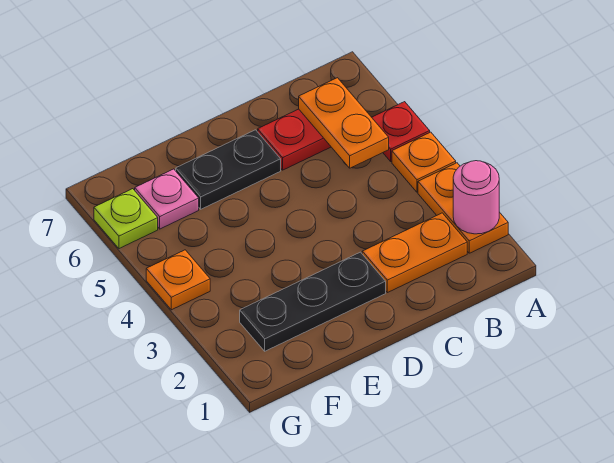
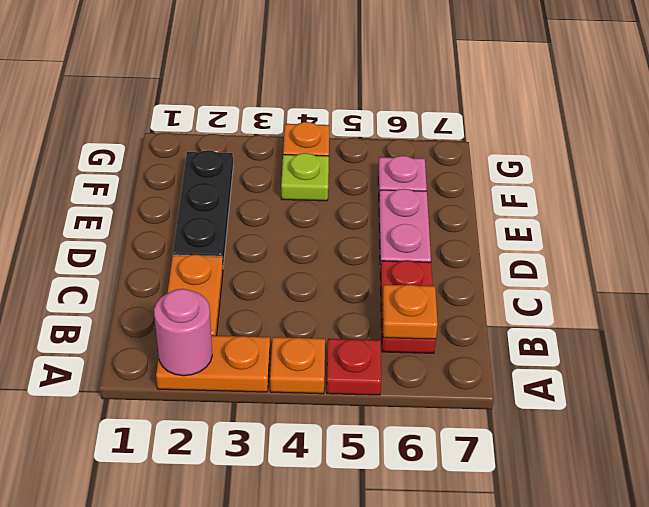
orange 1x2 plate [299,78,389,168] -> orange 1x1 plate [382,284,438,339]
black 1x2 plate [176,130,281,209] -> pink 1x2 plate [379,189,431,273]
lime 1x1 plate [94,189,158,249] -> lime 1x1 plate moved to [281,153,329,201]

